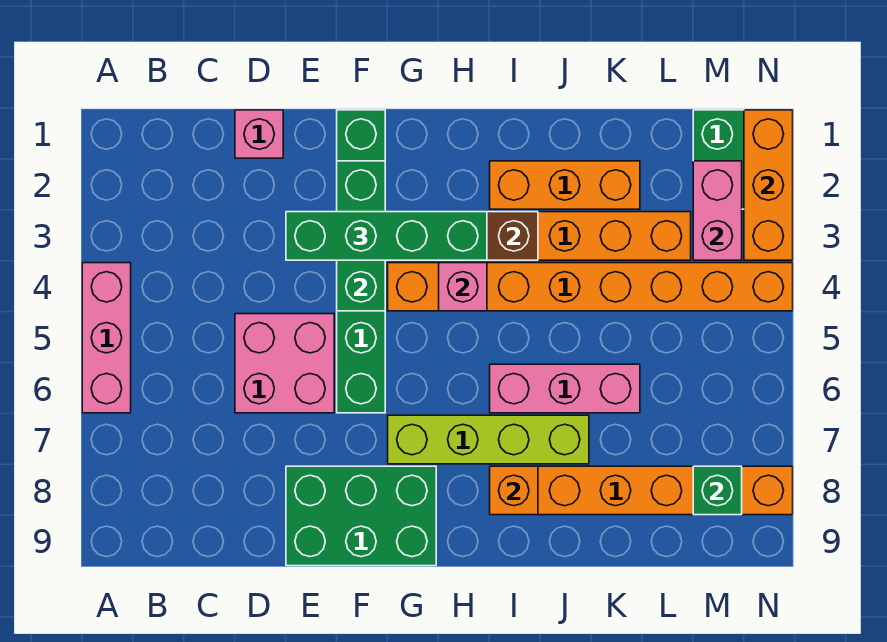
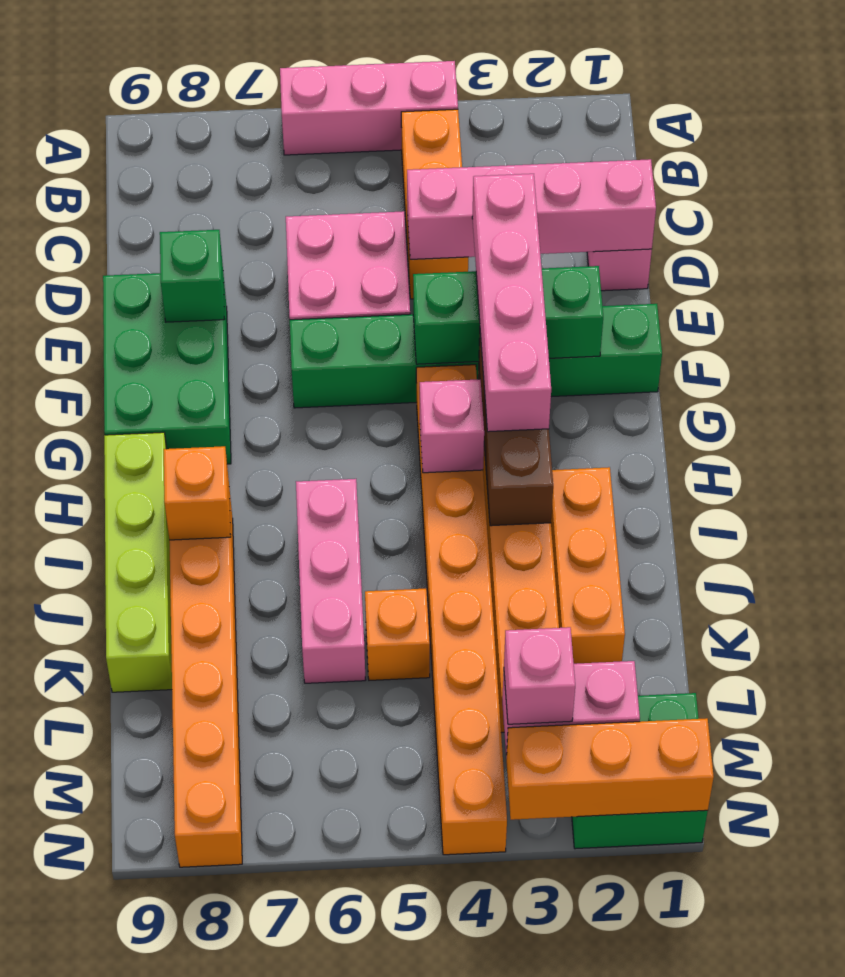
none -> orange 1x3 brick [401,109,468,299]
none -> pink 1x4 brick [407,159,656,259]
green 1x4 brick [286,212,487,260] -> pink 1x4 brick [472,174,551,432]
lime 1x4 brick [388,415,589,464] -> lime 1x4 brick moved to [104,432,172,692]
none -> orange 1x1 brick [365,589,430,680]
none -> pink 1x1 brick [504,627,575,724]
green 1x1 brick [693,466,742,515] -> green 1x1 brick moved to [160,230,225,322]

